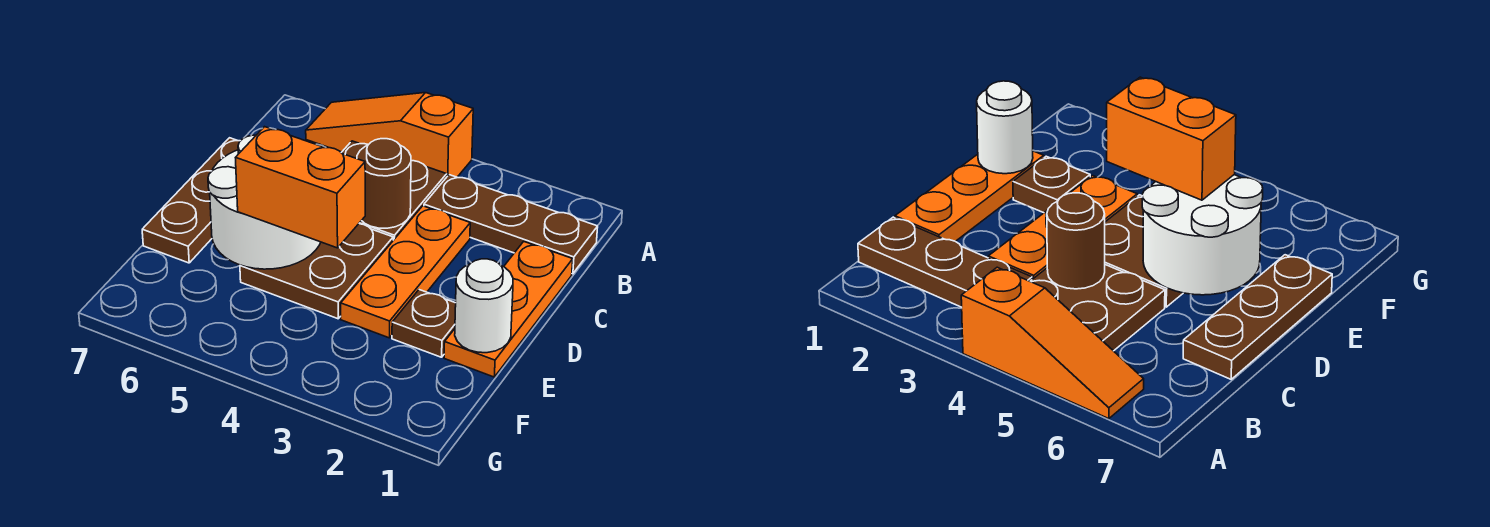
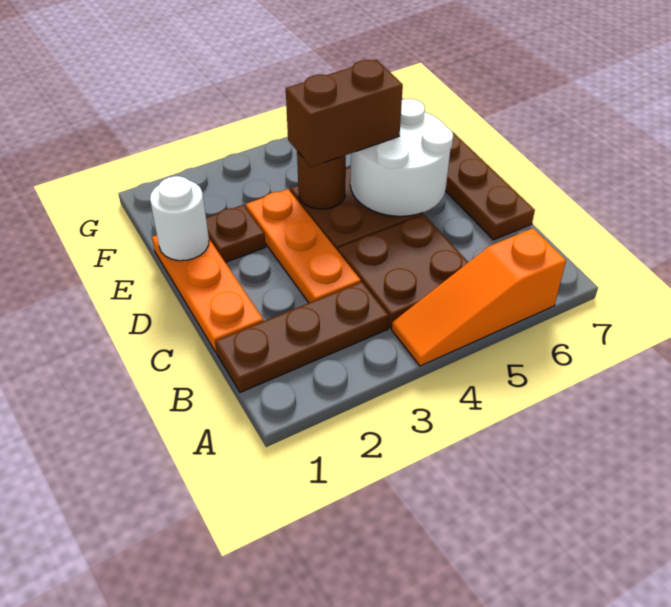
orange 1x3 slope [306,93,473,177] -> orange 1x3 slope turned to [392,228,566,366]
brown 1x1 round brick [357,139,411,228] -> brown 1x1 round brick moved to [297,151,346,209]
orange 1x2 brick [235,127,365,248] -> brown 1x2 brick [286,60,403,167]

